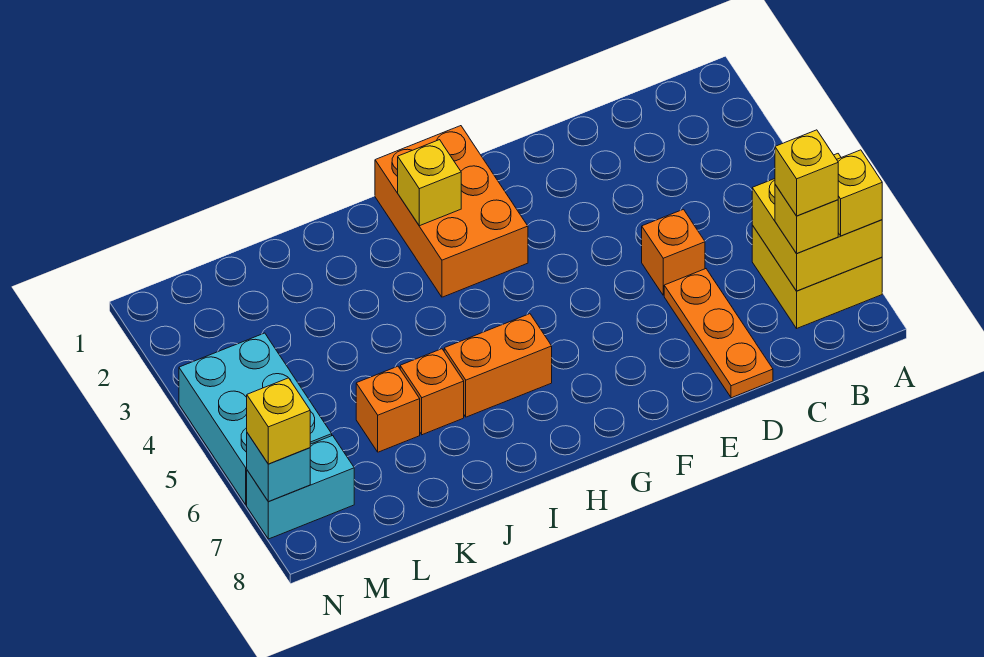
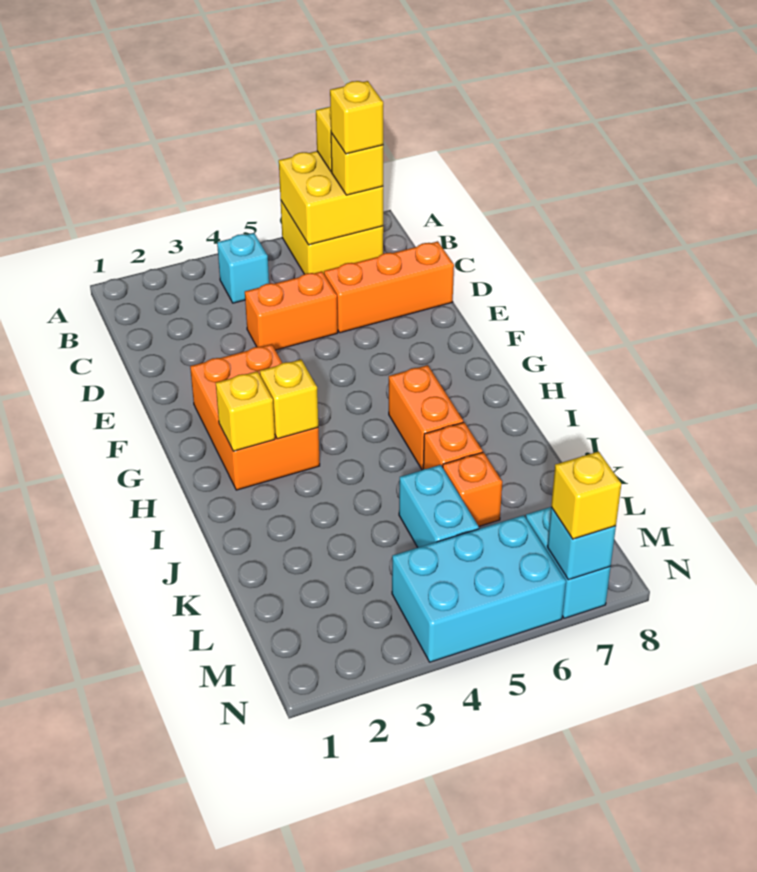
none -> cyan 1x1 brick [217,233,269,303]
orange 1x1 brick [642,209,705,295] -> orange 1x2 brick [245,271,338,350]
orange 1x3 plate [664,269,773,398] -> orange 1x3 brick [324,241,454,333]
orange 2x3 brick [375,126,528,297] -> orange 2x3 brick turned to [190,344,320,490]
none -> yellow 1x1 brick [260,360,318,439]
none -> cyan 1x2 brick [399,465,479,548]

